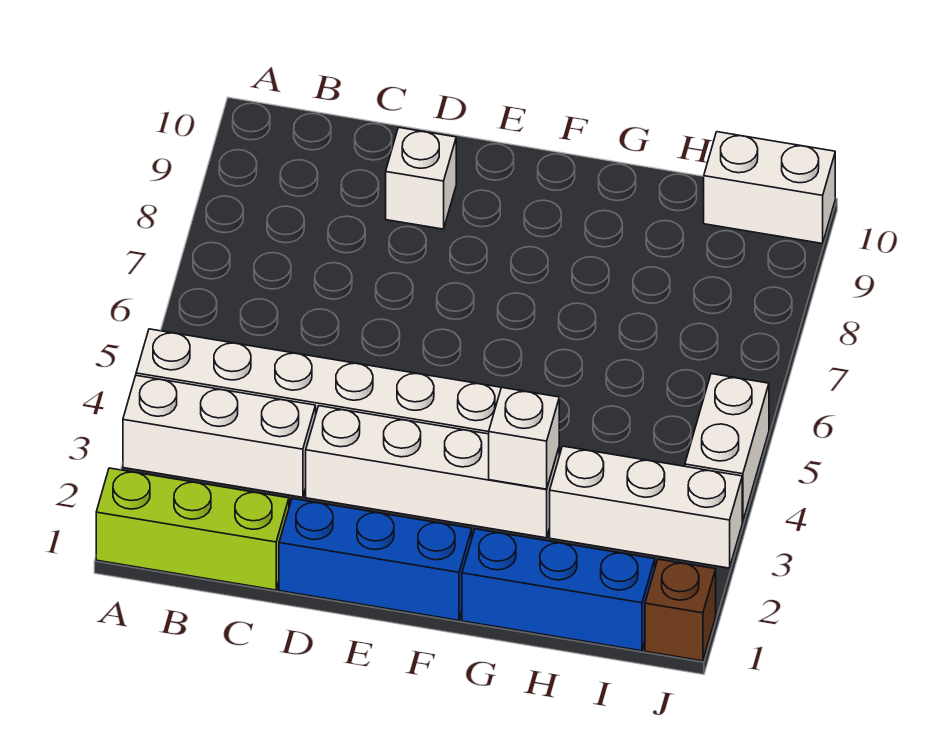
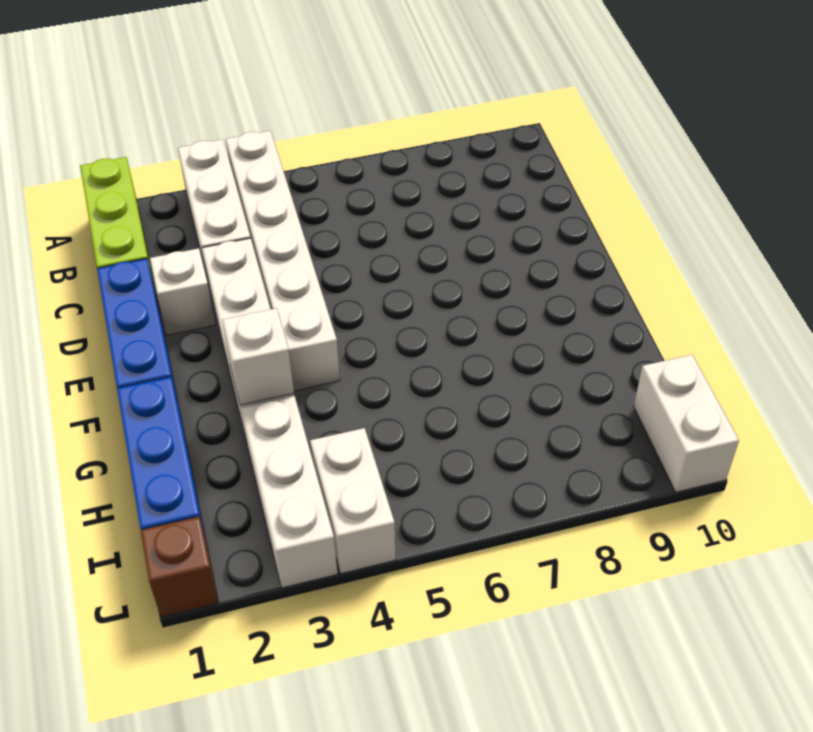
white 1x1 brick [386,127,456,229] -> white 1x1 brick moved to [150,248,216,335]
white 1x2 brick [685,374,769,522] -> white 1x2 brick turned to [310,428,396,574]

